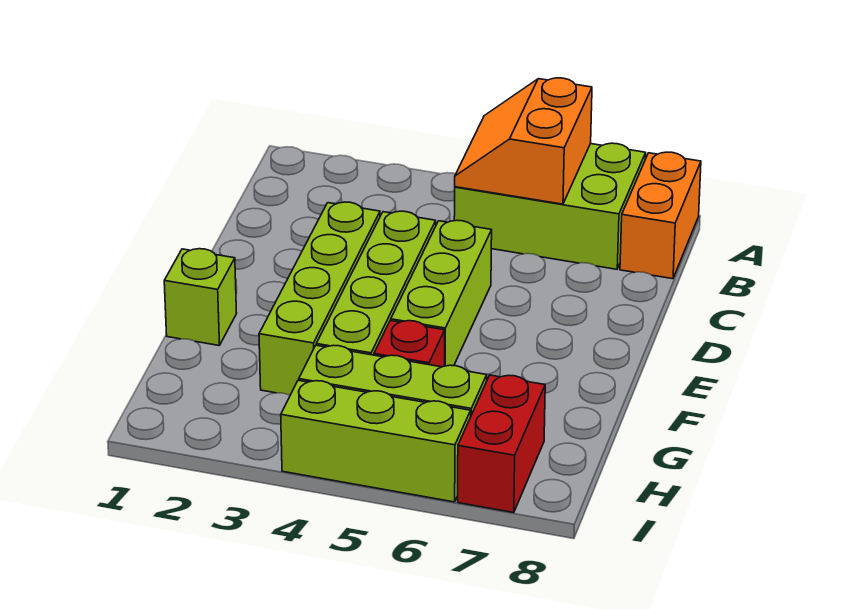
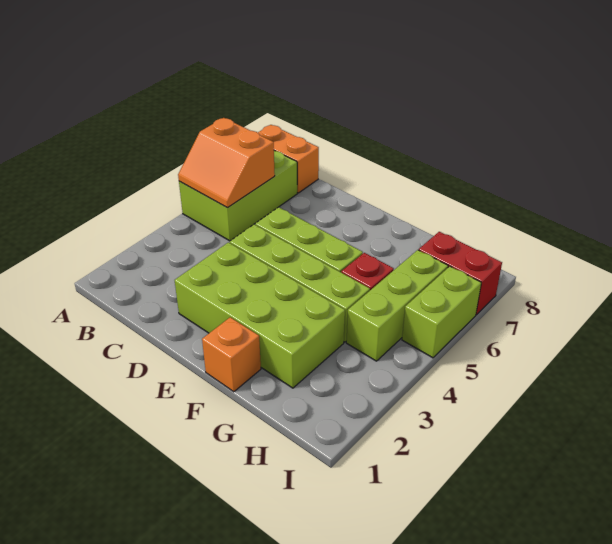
lime 1x4 brick [259,202,380,395] -> lime 2x4 brick [175,242,345,388]
lime 1x1 brick [164,249,237,345] -> orange 1x1 brick [202,317,261,392]
lime 1x3 brick [281,380,471,502] -> lime 1x2 brick [402,266,481,358]

